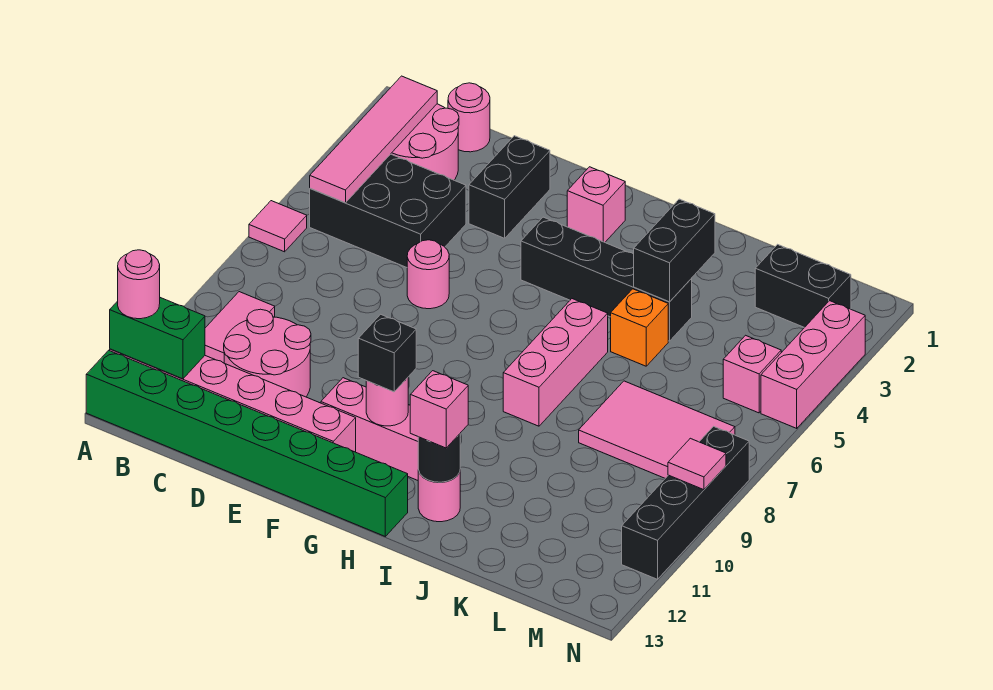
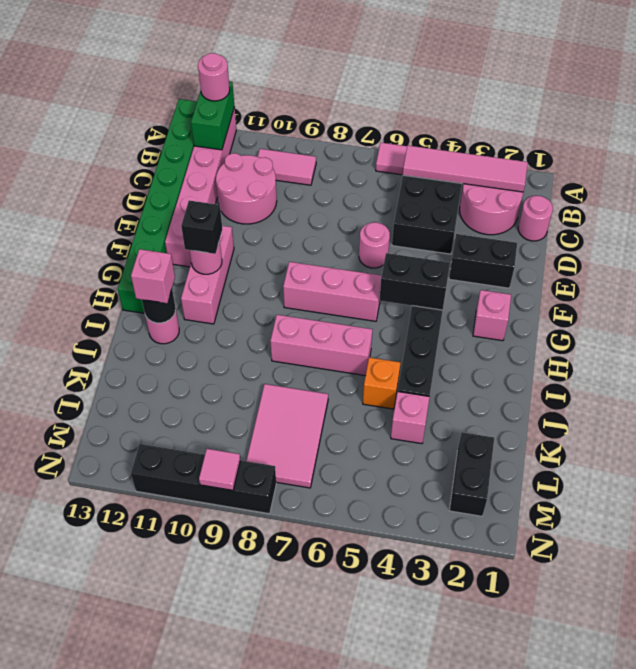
black 1x2 brick [634,199,715,302] -> black 1x2 brick moved to [380,253,450,310]
pink 1x1 brick [723,335,781,413] -> pink 1x1 brick moved to [391,392,430,444]
pink 1x3 brick [761,301,865,428] -> pink 1x3 brick moved to [283,262,382,321]

